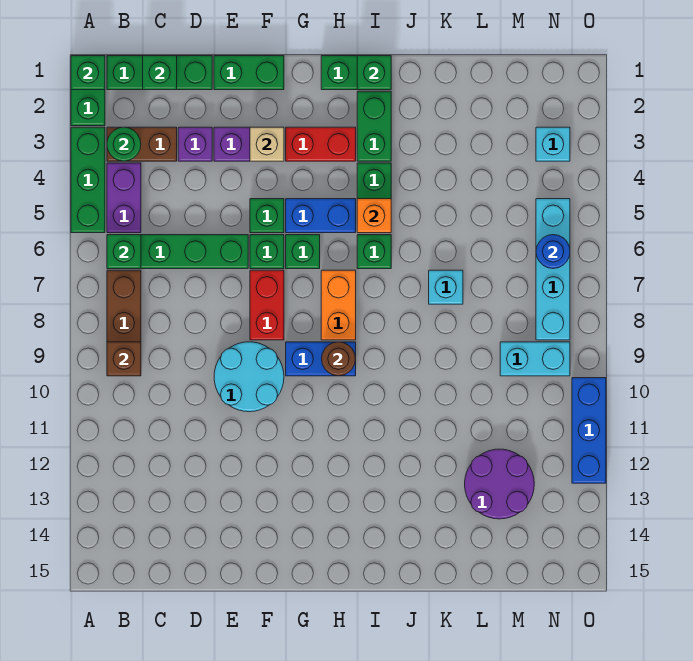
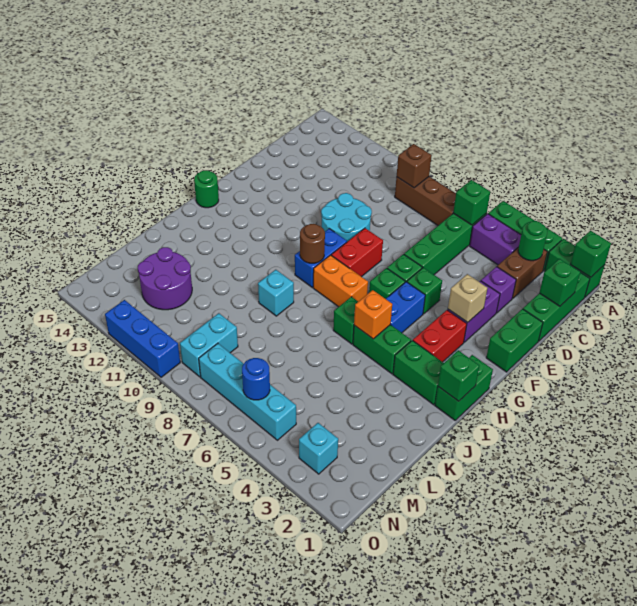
red 1x2 brick [250,270,284,340] -> red 1x2 brick turned to [331,228,383,277]
none -> green 1x1 round brick [194,170,219,208]
cyan 1x1 brick [429,270,463,304] -> cyan 1x1 brick moved to [258,270,294,316]

